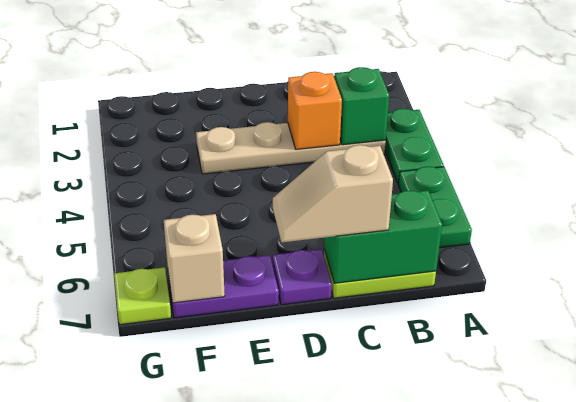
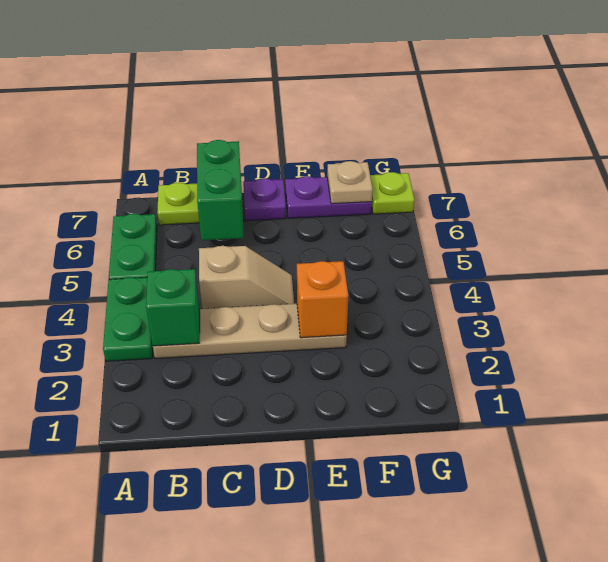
green 1x2 brick [324,190,442,283] -> green 1x2 brick turned to [197,140,244,240]
orange 1x1 brick [288,72,342,149] -> orange 1x1 brick moved to [297,261,348,338]
tan 1x2 slope [273,145,393,242] -> tan 1x2 slope moved to [199,246,294,309]
tan 1x1 brick [164,214,225,303] -> tan 1x1 plate [327,161,373,204]

